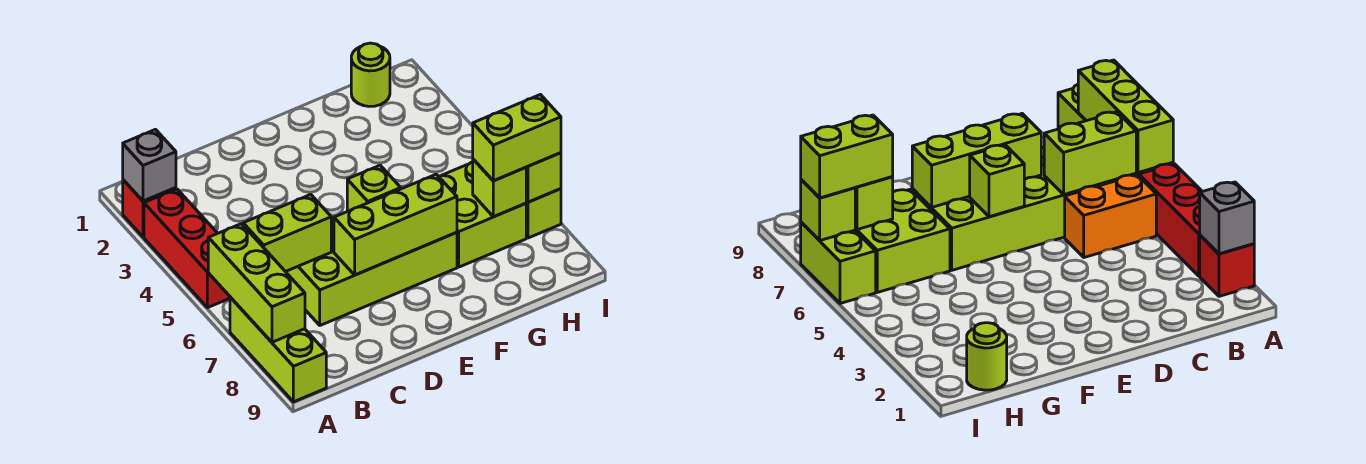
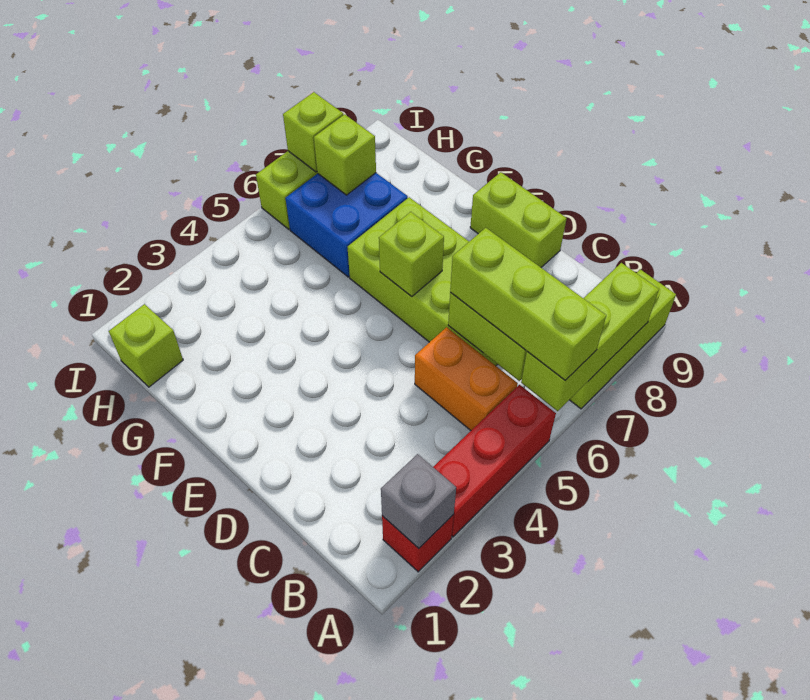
lime 1x3 brick [334,174,457,275] -> lime 1x3 brick moved to [450,228,606,380]
lime 2x2 brick [439,162,526,267] -> blue 2x2 brick [286,173,408,277]
lime 1x1 round brick [351,43,390,106] -> lime 1x1 brick [109,304,183,387]
lime 1x2 brick [473,95,561,181] -> lime 1x2 brick moved to [470,172,567,267]

